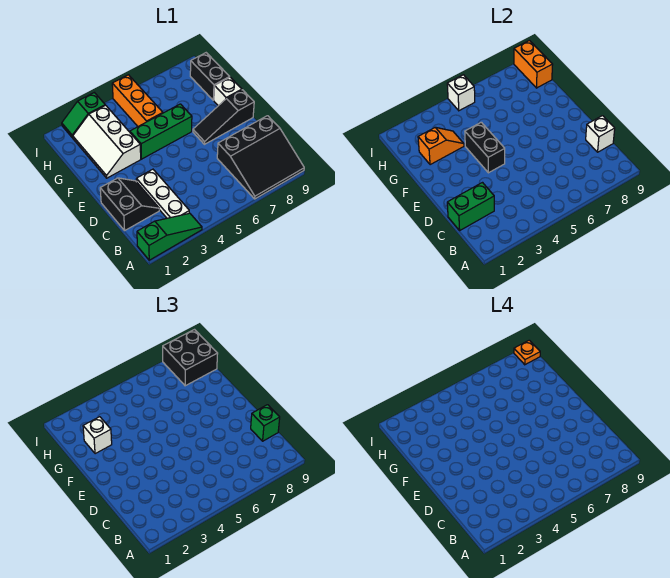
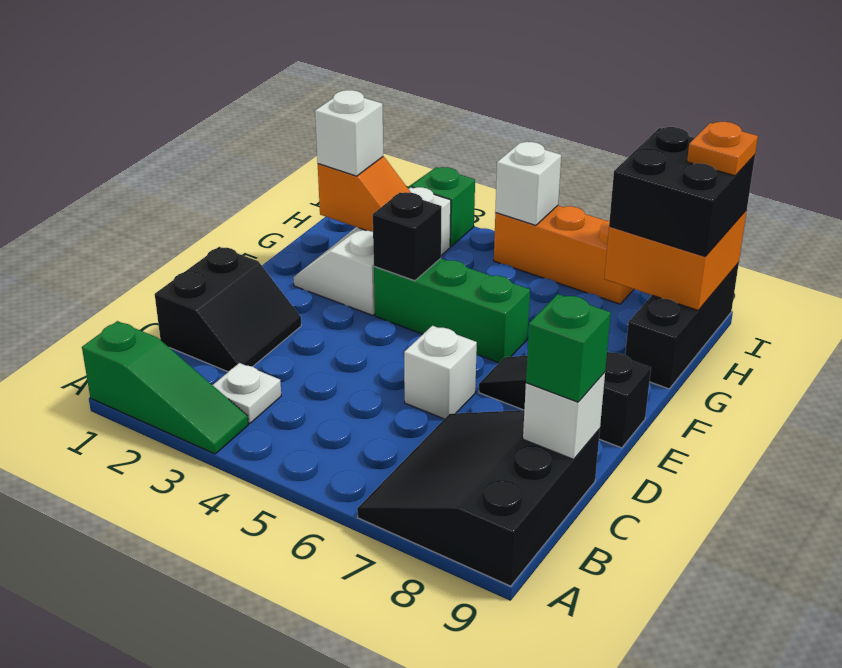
black 3x3 slope [217,116,304,199] -> black 3x3 slope turned to [357,410,600,586]
white 1x3 plate [136,169,189,218] -> white 1x1 plate [213,363,281,423]
green 1x2 brick [447,183,494,230] -> none
black 1x2 brick [465,122,505,173] -> black 1x1 brick [373,192,442,281]
white 1x1 brick [214,77,242,106] -> white 1x1 brick moved to [404,326,477,419]
orange 1x3 brick [112,75,163,126] -> orange 1x3 brick turned to [494,206,634,304]
black 1x2 brick [190,53,229,100] -> black 1x3 brick [625,263,739,389]
orange 1x2 brick [514,41,553,88] -> orange 2x2 brick [604,210,747,310]

